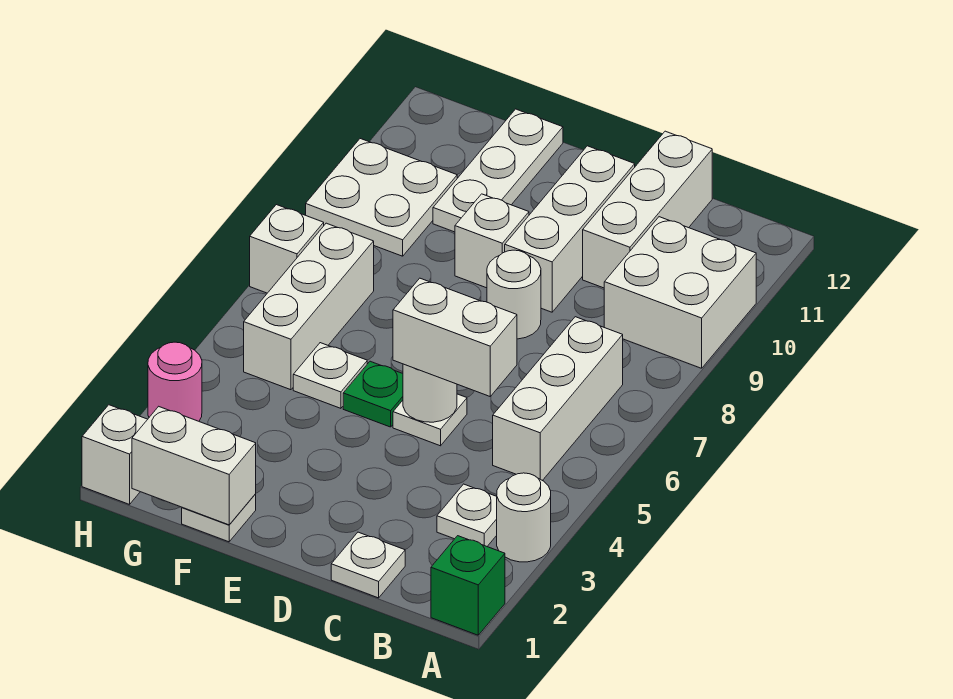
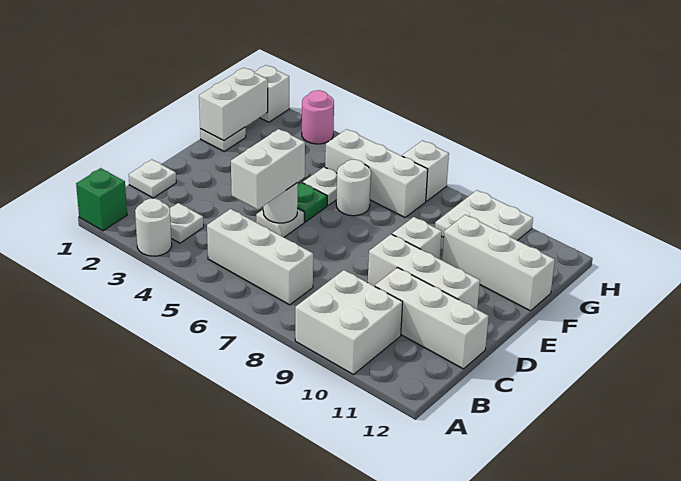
white 1x1 round brick [487,250,541,339] -> white 1x1 round brick moved to [336,160,371,216]
white 1x3 plate [433,109,563,232] -> white 1x3 brick [442,215,555,311]

